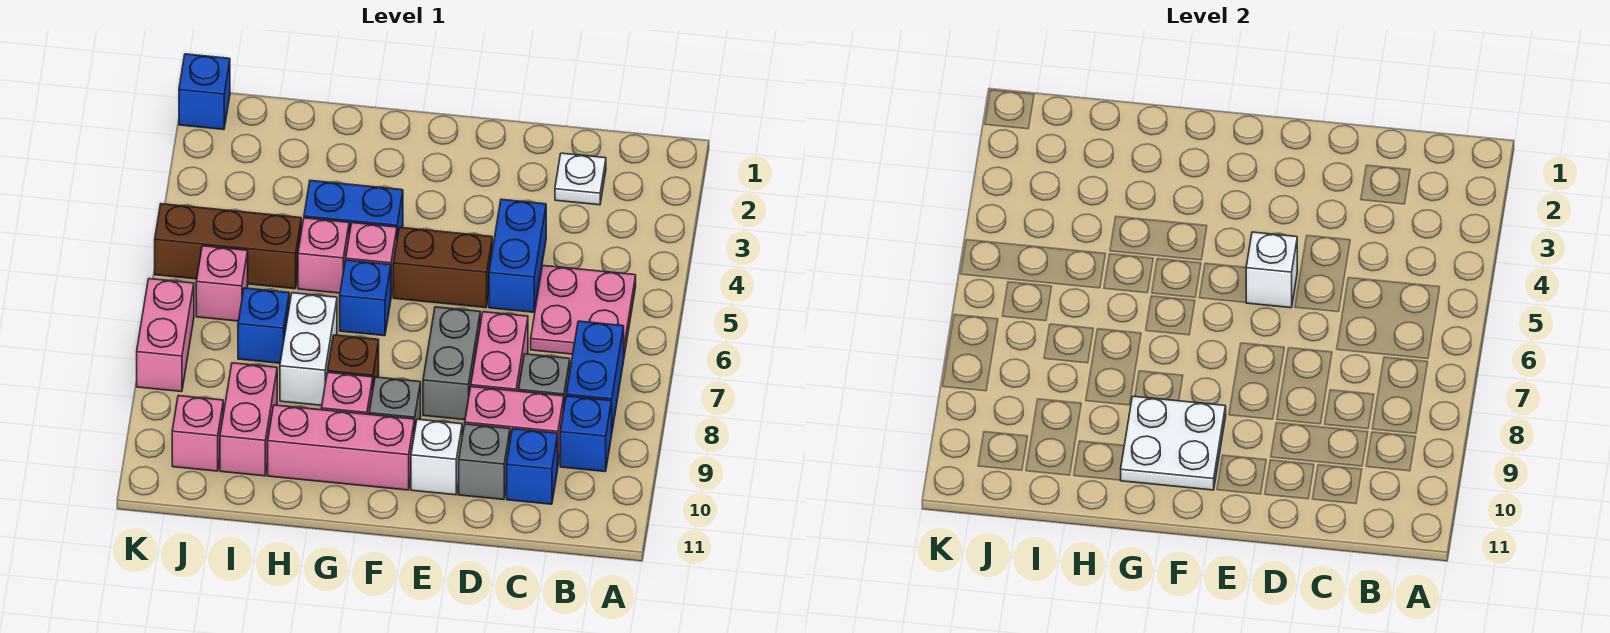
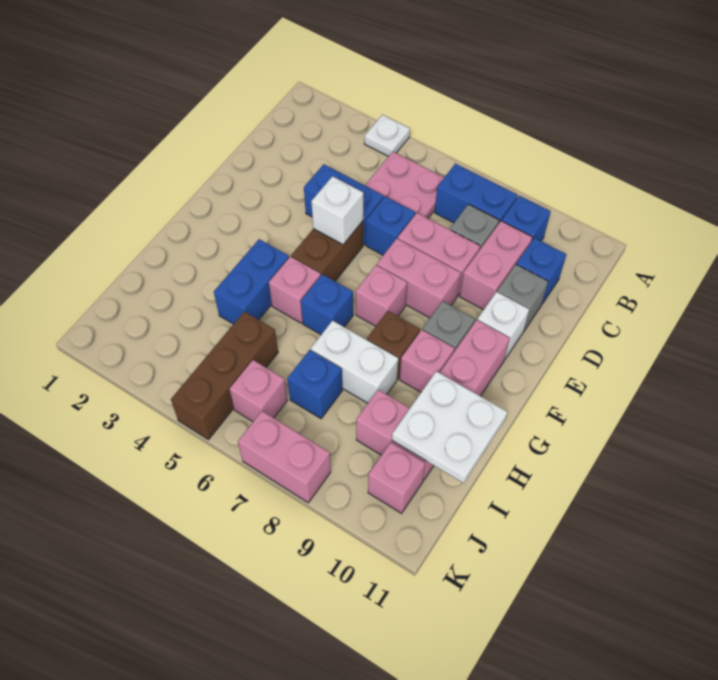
white 1x1 plate [555,153,606,205] -> white 1x1 plate moved to [364,115,410,157]
grey 1x2 brick [423,307,480,420] -> pink 1x2 brick [377,239,461,318]
white 2x2 plate [1121,396,1226,490] -> white 2x2 plate moved to [392,371,507,483]
pink 1x1 brick [298,218,349,293] -> pink 1x1 brick moved to [356,265,407,326]
blue 1x1 brick [179,54,230,130] -> blue 1x1 brick moved to [366,196,415,255]

